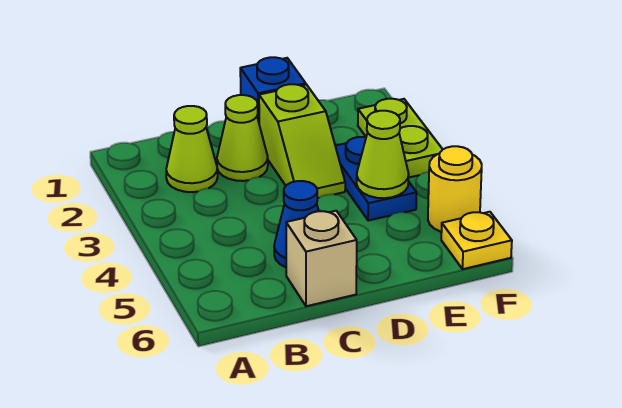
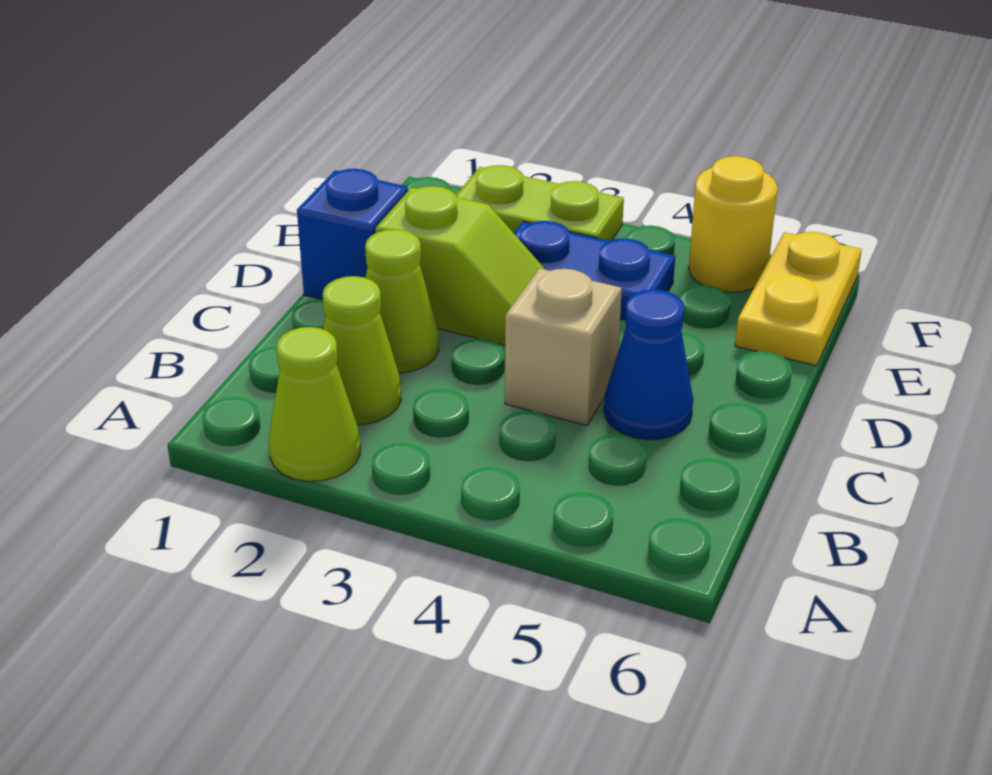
tan 1x1 brick [286,211,357,306] -> tan 1x1 brick moved to [505,268,622,425]
lime 1x1 cone [357,111,409,198] -> lime 1x1 cone moved to [269,327,360,481]
yellow 1x1 plate [441,212,512,269] -> yellow 1x2 plate [735,232,862,366]

